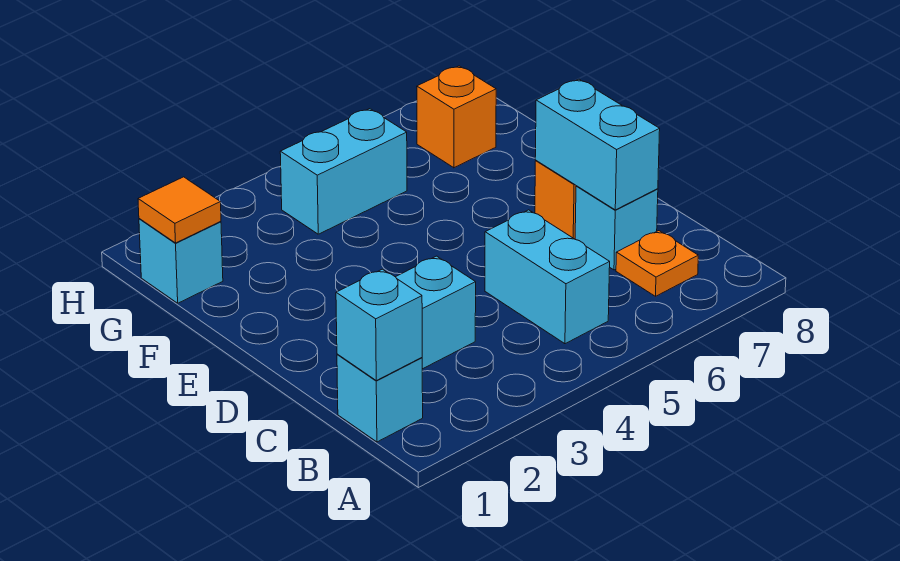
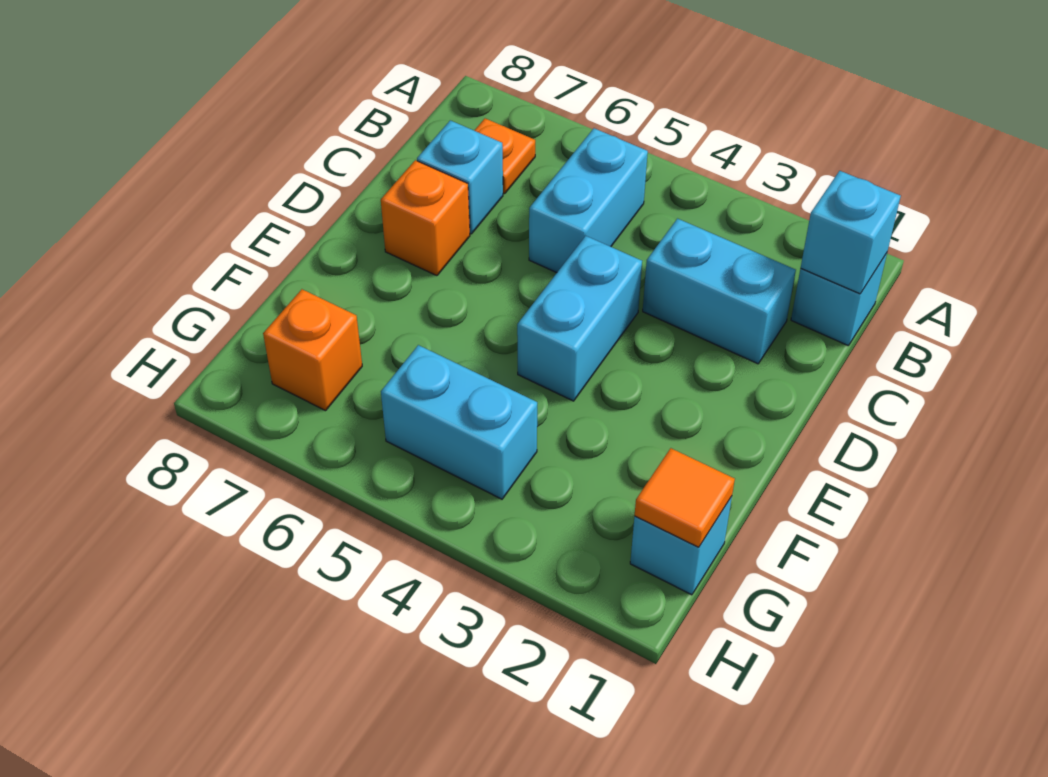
cyan 1x2 brick [535,79,660,210] -> cyan 1x2 brick moved to [517,236,642,401]

